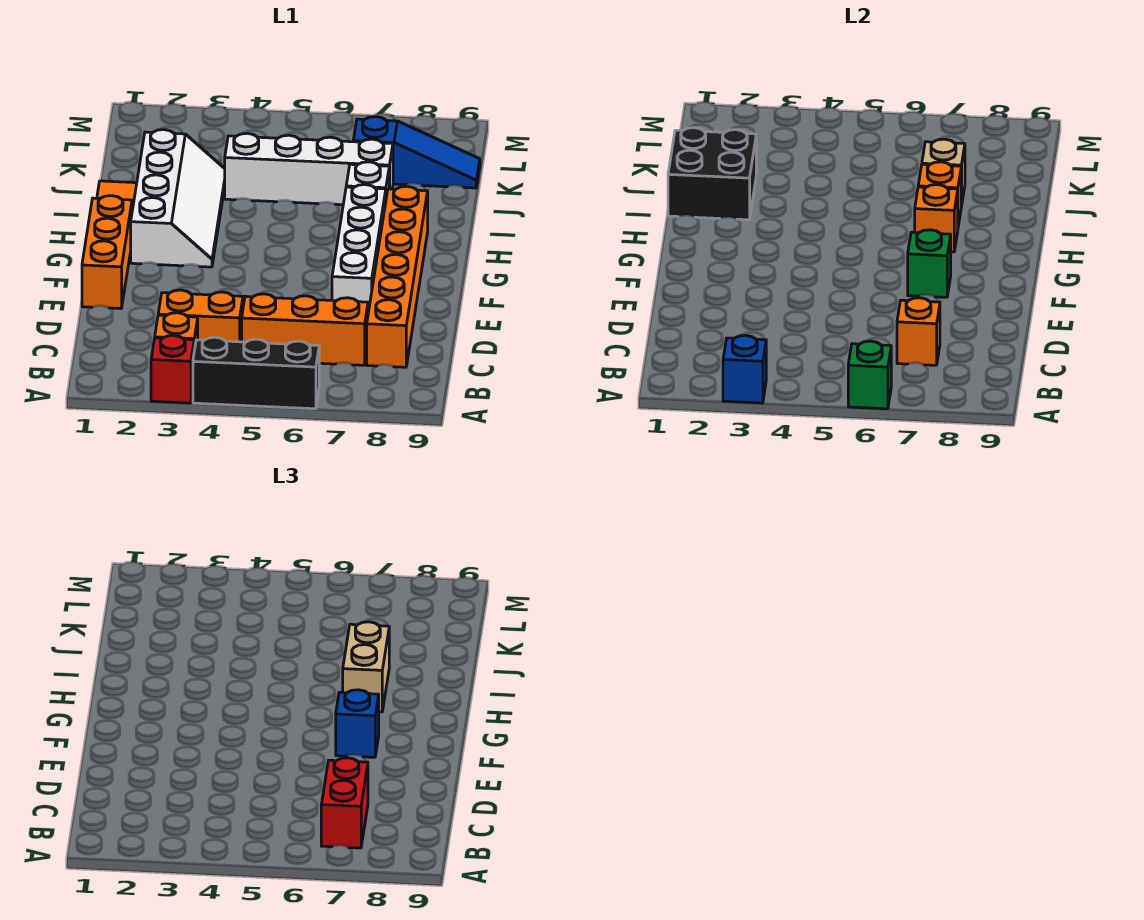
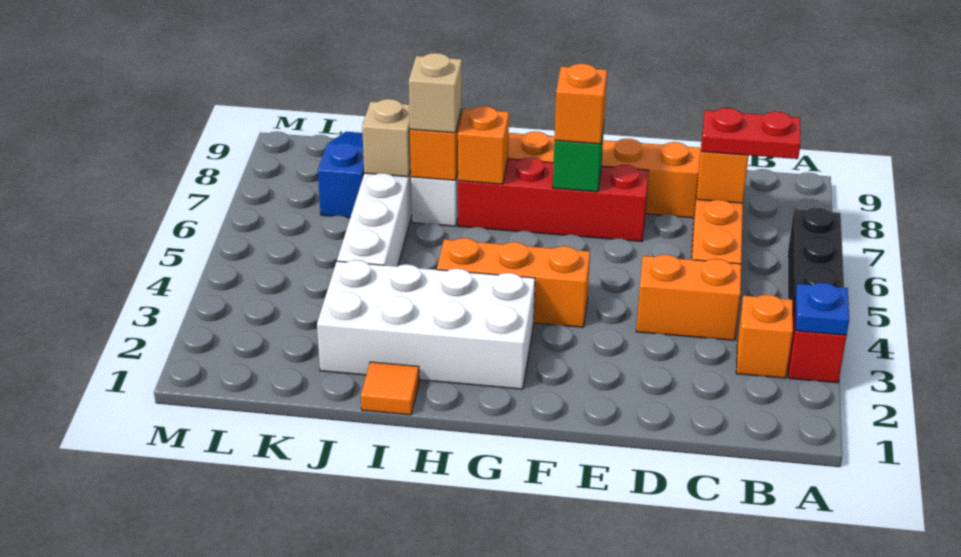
blue 1x1 brick [723,335,766,403] -> blue 1x1 plate [795,283,849,335]
green 1x1 brick [848,341,891,409] -> none
red 1x2 brick [321,758,368,848] -> red 1x2 plate [701,108,801,159]
orange 1x2 brick [158,290,243,342] -> orange 1x2 brick turned to [636,255,741,340]
orange 1x3 brick [82,196,132,309] -> orange 1x3 brick moved to [437,238,590,327]
white 1x4 brick [332,185,386,312] -> red 1x4 brick [458,157,649,241]
blue 1x1 brick [336,690,379,757] -> orange 1x1 brick [555,64,607,144]
white 2x4 slope [131,130,225,267] -> white 2x4 brick [317,260,535,389]
tan 1x2 brick [343,622,389,712] -> tan 1x1 brick [409,53,462,133]
black 2x2 brick [668,128,756,220] -> none

